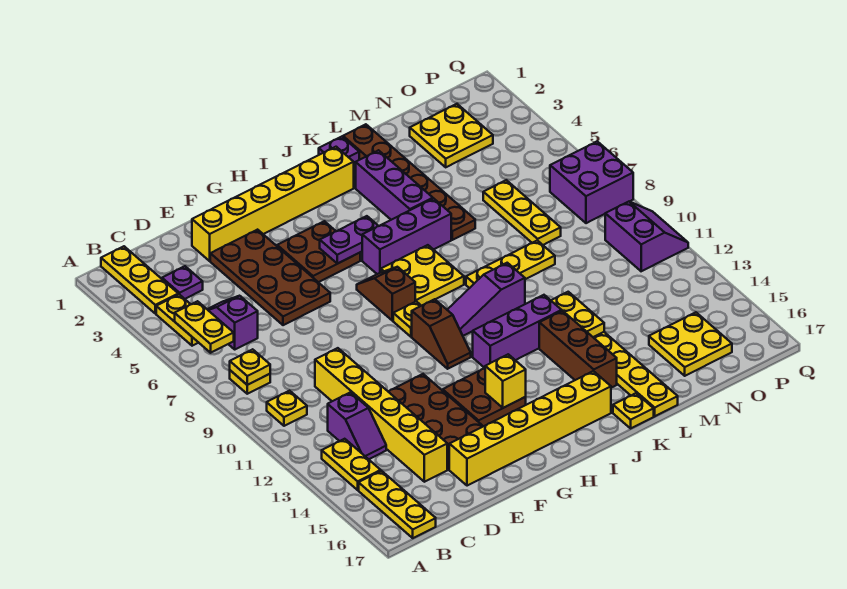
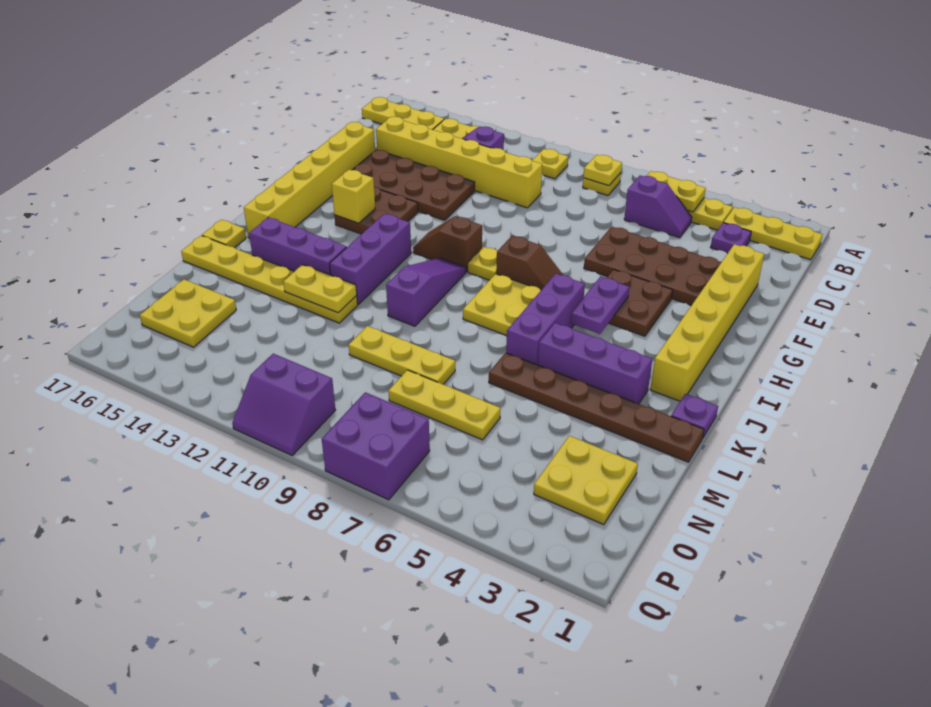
yellow 1x3 plate [466,240,555,288] -> yellow 1x3 plate turned to [349,326,455,384]
brown 1x3 brick [539,311,617,388] -> purple 1x3 brick [249,217,347,275]

